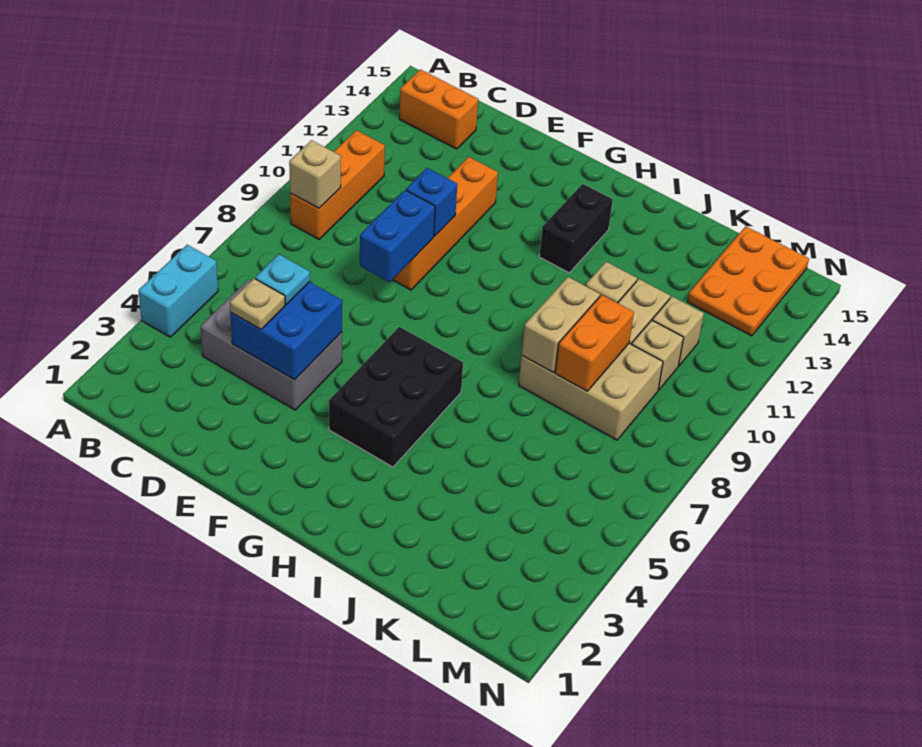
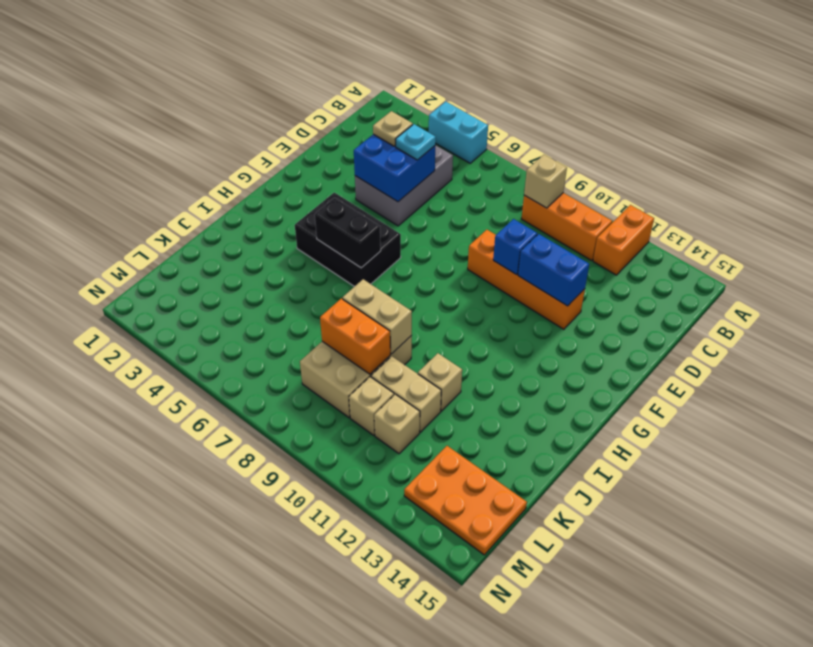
orange 1x2 brick [399,69,478,149] -> orange 1x2 brick moved to [593,205,654,275]
blue 1x2 brick [360,190,435,282] -> blue 1x2 brick moved to [518,234,589,306]
black 1x2 brick [539,184,613,273] -> black 1x2 brick moved to [315,198,381,268]

